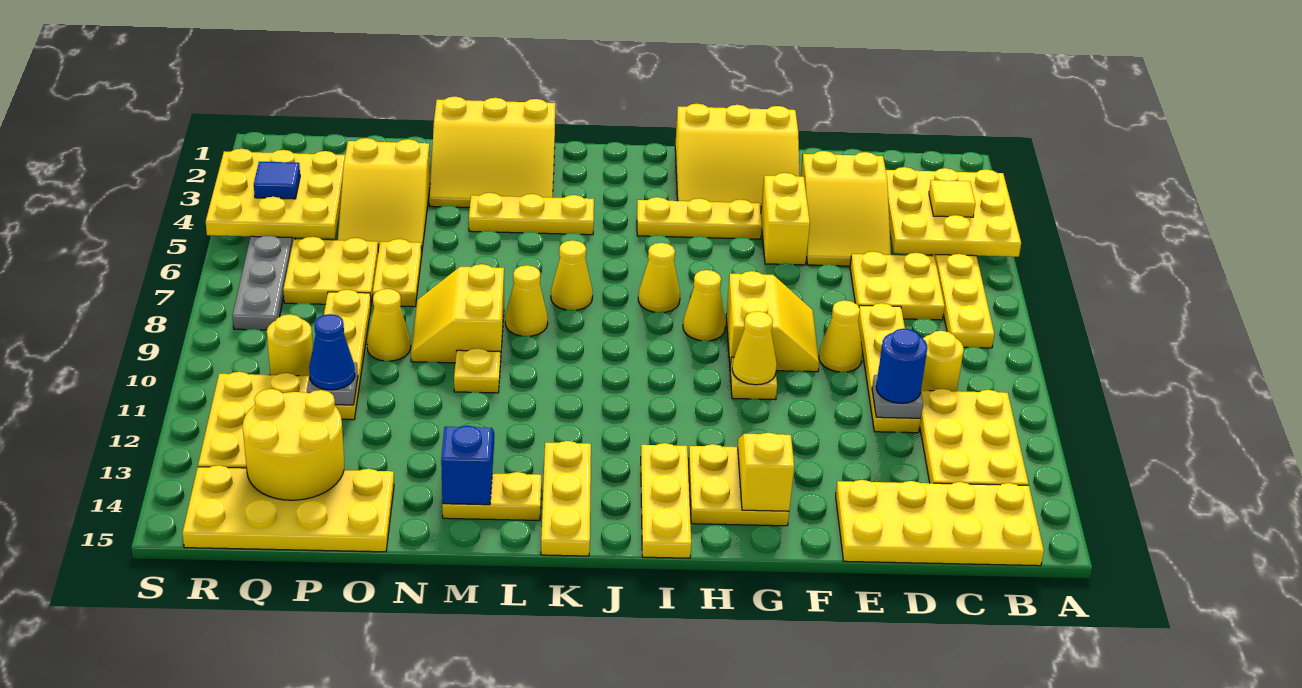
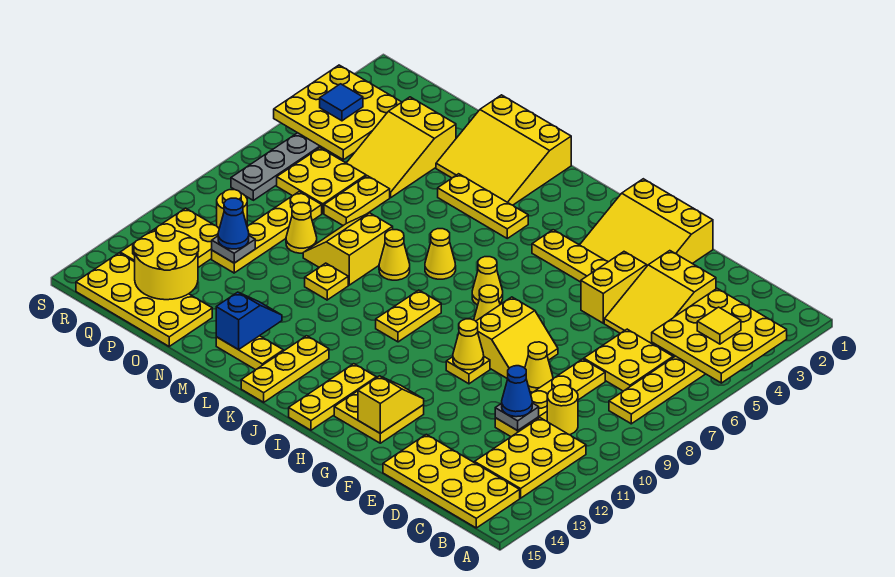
blue 1x1 round brick [876,329,927,403] -> blue 1x1 cone [502,366,532,417]
none -> yellow 1x2 plate [376,290,441,342]

